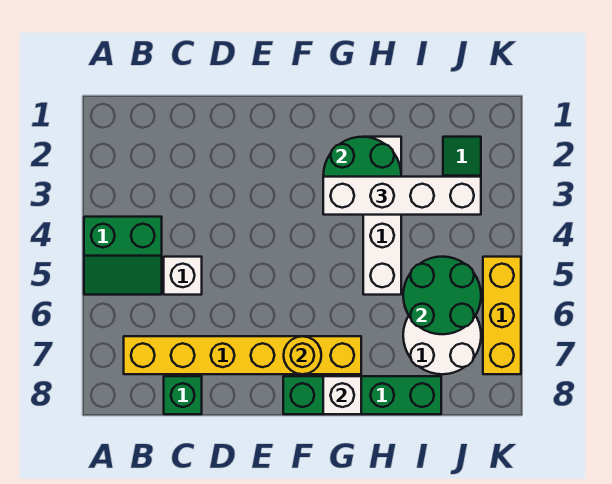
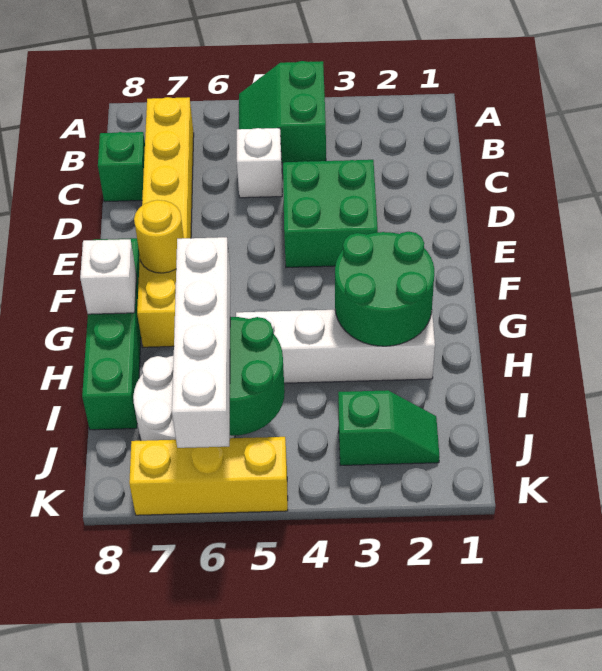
none -> green 2x2 brick [283,160,378,268]
white 1x4 brick [323,177,481,215] -> white 1x4 brick moved to [172,237,230,448]

